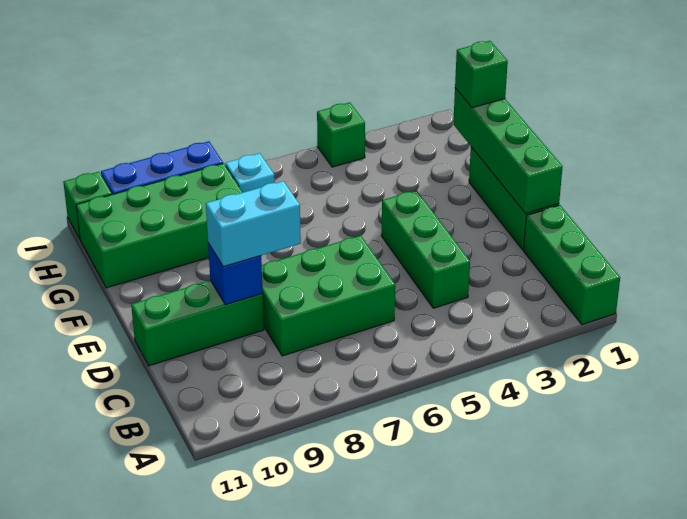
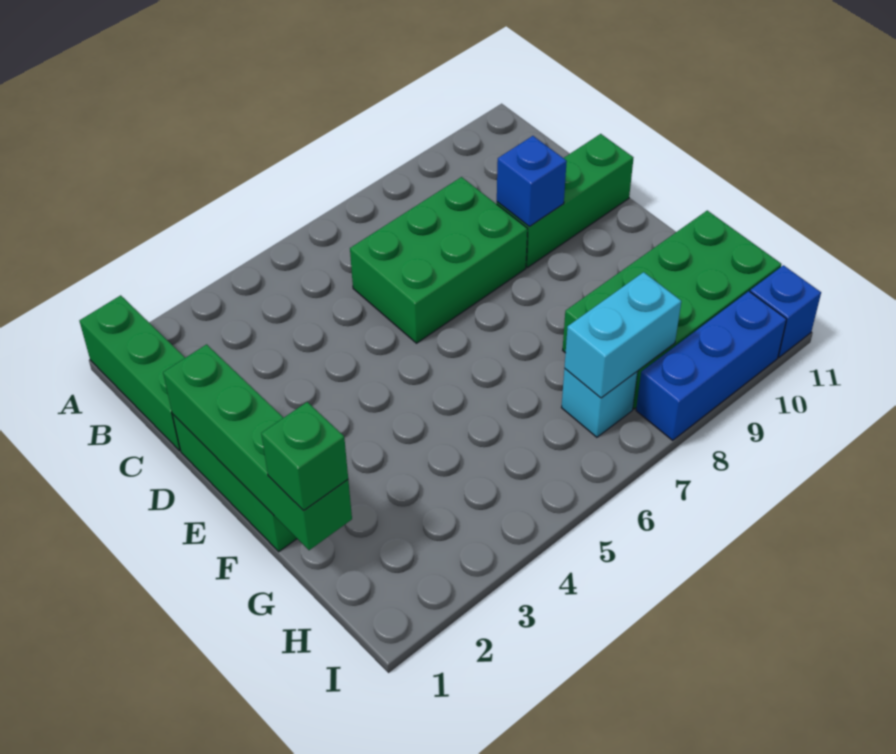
green 1x3 brick [381,190,470,308] -> none
cyan 1x2 brick [206,181,301,267] -> cyan 1x2 brick moved to [564,272,681,398]
green 1x1 brick [317,102,365,167] -> none
green 1x1 brick [63,172,112,239] -> blue 1x1 brick [750,265,821,357]

